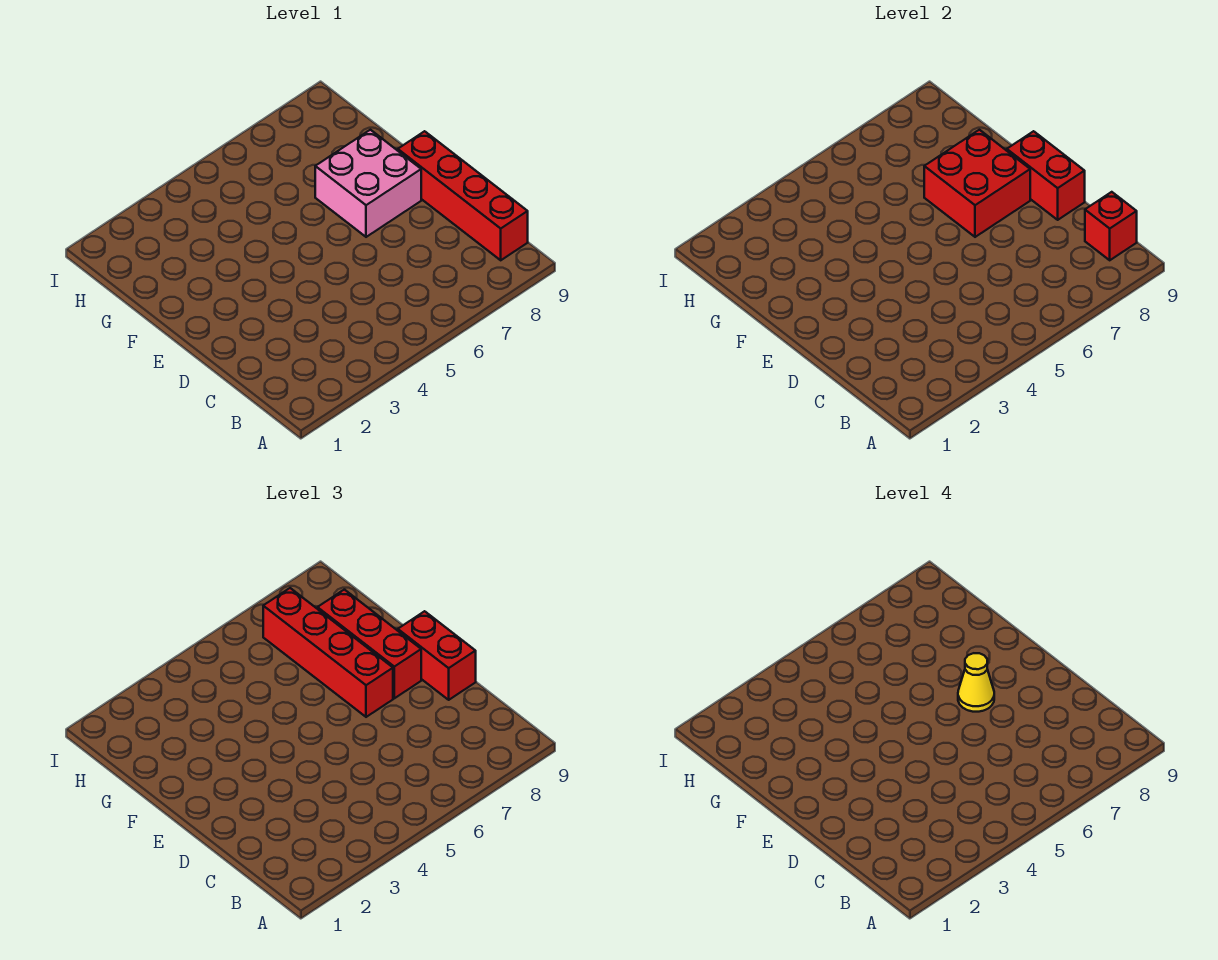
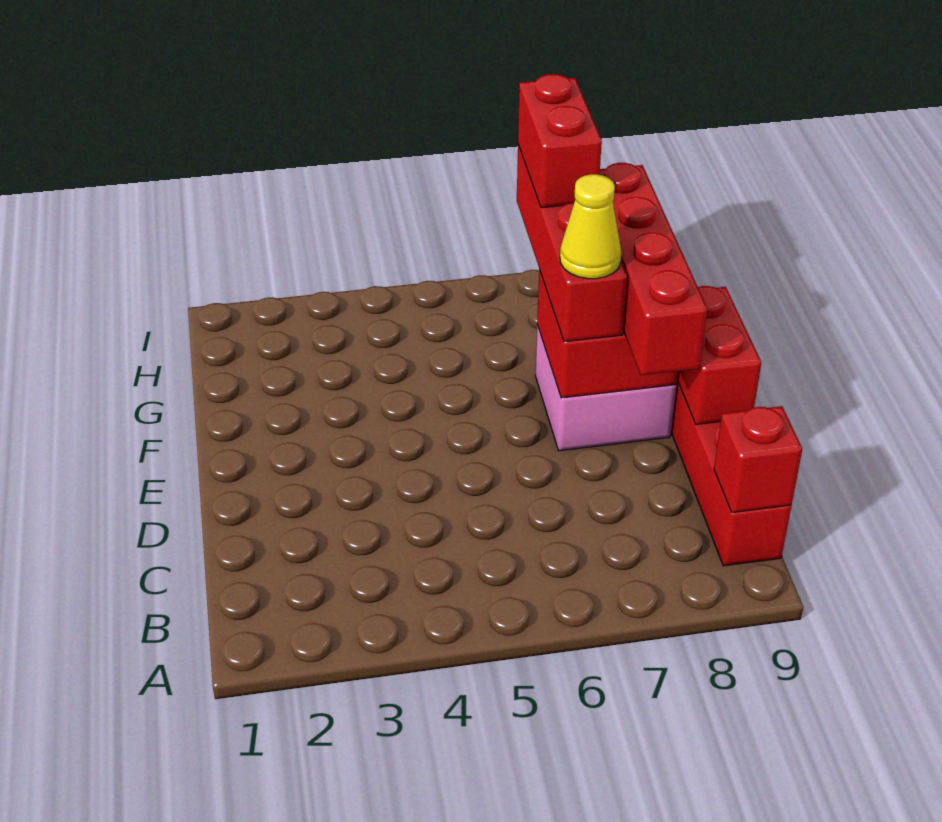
red 1x2 brick [398,611,476,700] -> red 1x2 brick moved to [518,74,602,208]
red 1x3 brick [317,590,421,698] -> red 1x4 brick [600,163,707,375]

